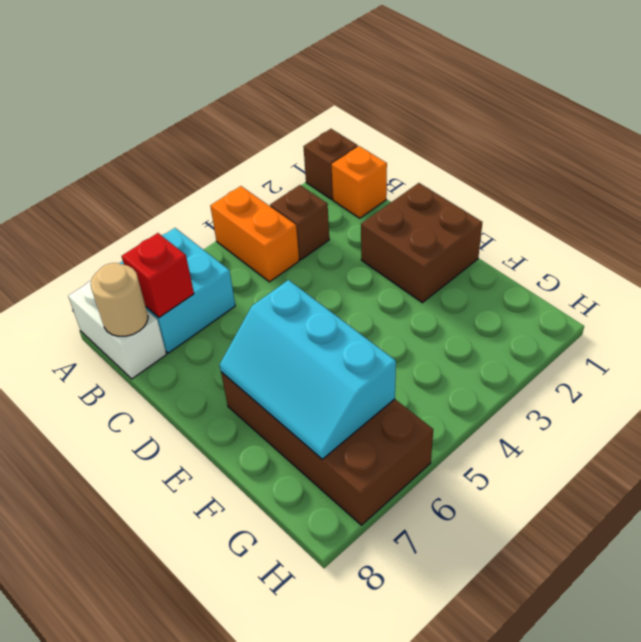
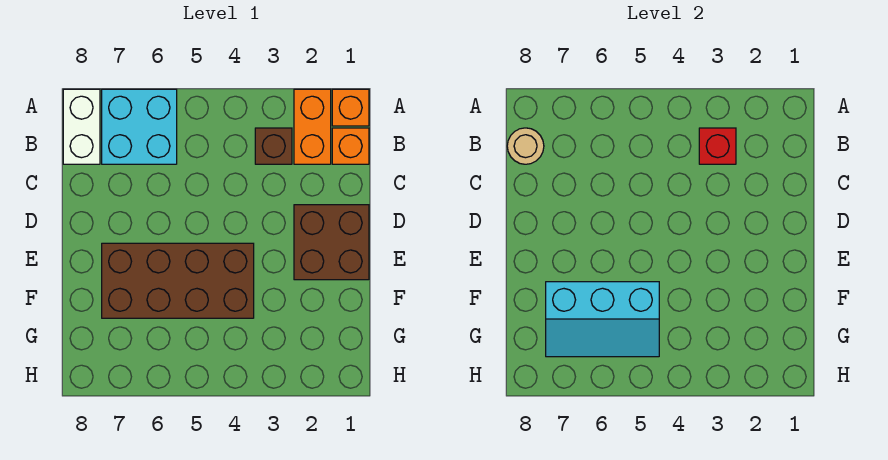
brown 1x1 brick [303,129,358,199] -> orange 1x1 brick [332,89,369,126]
orange 1x2 brick [210,186,299,282] -> orange 1x2 brick moved to [294,89,331,164]
red 1x1 brick [122,233,194,317] -> red 1x1 brick moved to [699,128,736,164]
brown 2x4 brick [221,372,433,525] -> brown 2x4 brick turned to [102,243,254,318]
cyan 2x3 slope [220,280,396,459] -> cyan 2x3 slope turned to [546,282,659,357]

